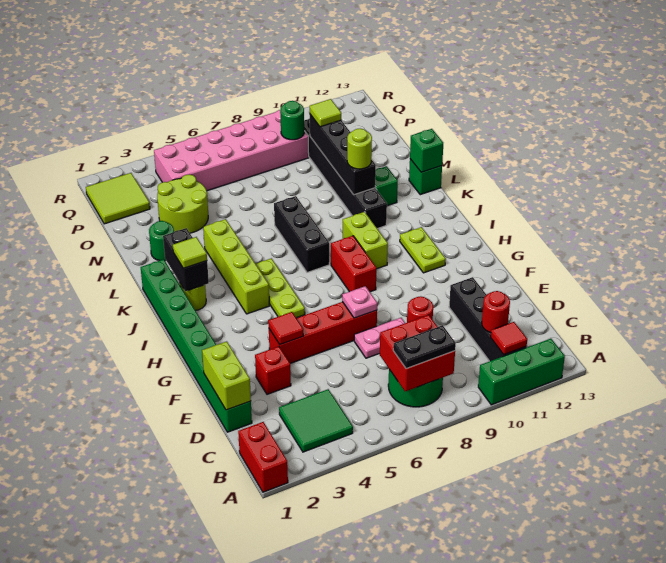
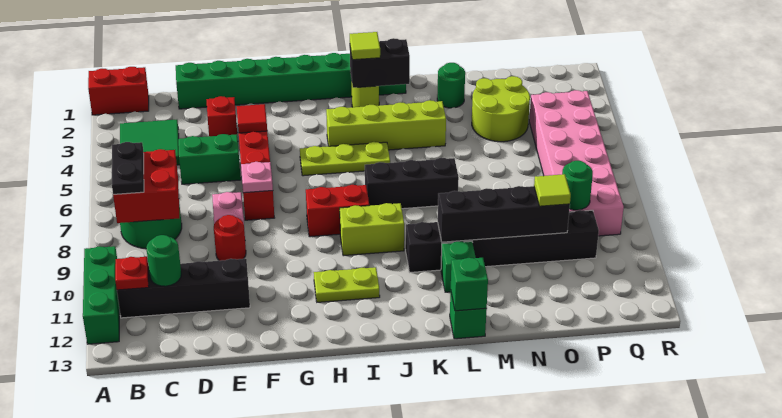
red 1x1 tile [491,322,527,355] -> red 1x1 plate [115,257,149,290]
red 1x1 round brick [482,291,510,333] -> green 1x1 round brick [146,235,181,286]
lime 1x2 brick [202,341,251,410] -> none
none -> green 1x2 brick [178,134,241,184]
lime 1x1 round brick [347,129,372,169] -> none
lime 2x2 tile [86,173,150,224] -> none

